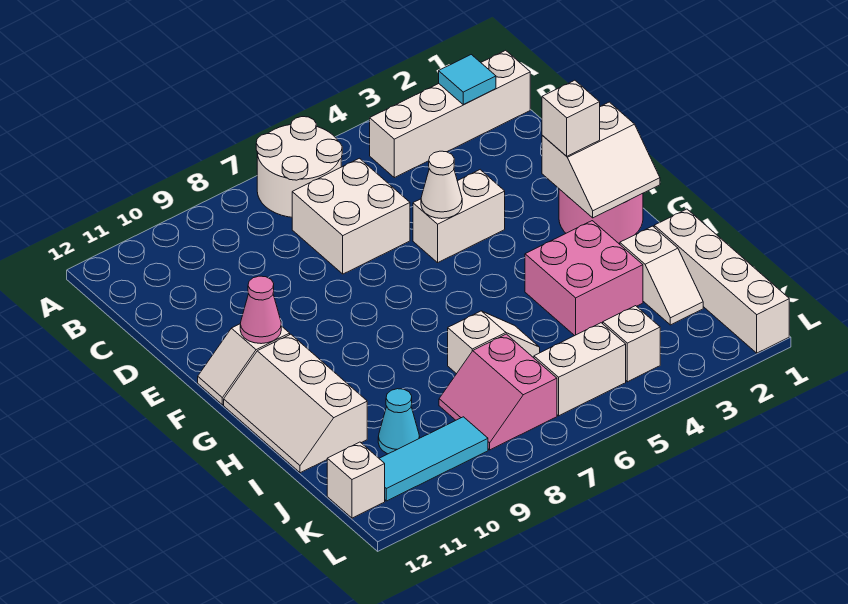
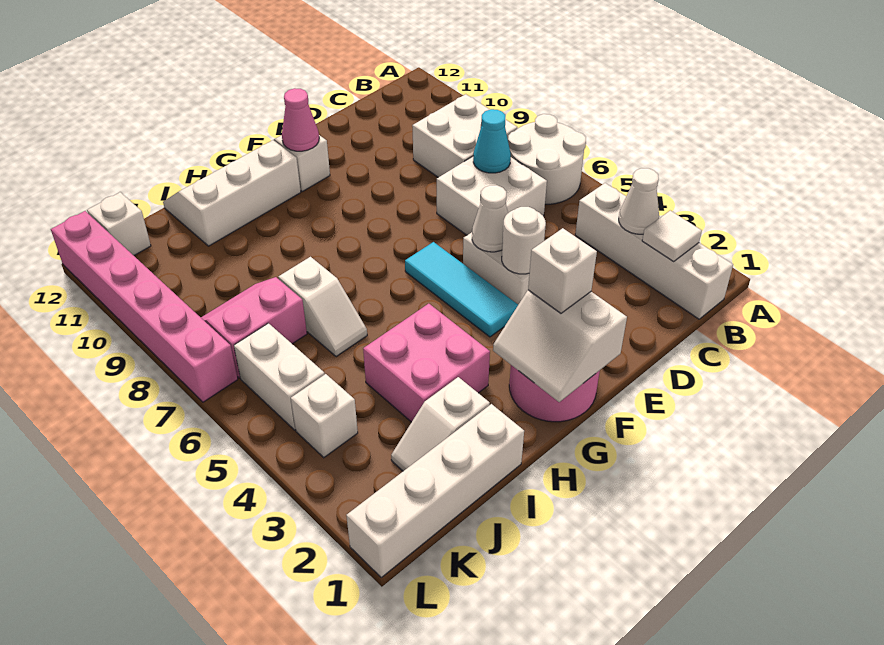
cyan 1x1 tile [439,55,496,104] -> white 1x1 tile [642,211,702,262]
none -> white 1x1 cone [619,168,659,234]
none -> white 2x2 brick [412,94,517,177]
none -> white 1x1 round brick [502,207,546,274]
cyan 1x1 cone [378,389,420,454] -> cyan 1x1 cone moved to [473,109,511,173]
cyan 1x3 tile [379,417,488,501] -> cyan 1x3 tile moved to [405,242,518,337]
none -> pink 1x6 brick [51,211,238,402]

